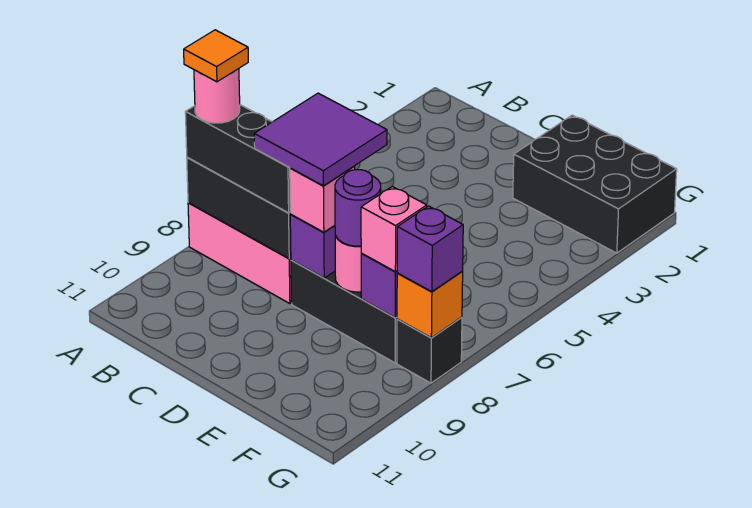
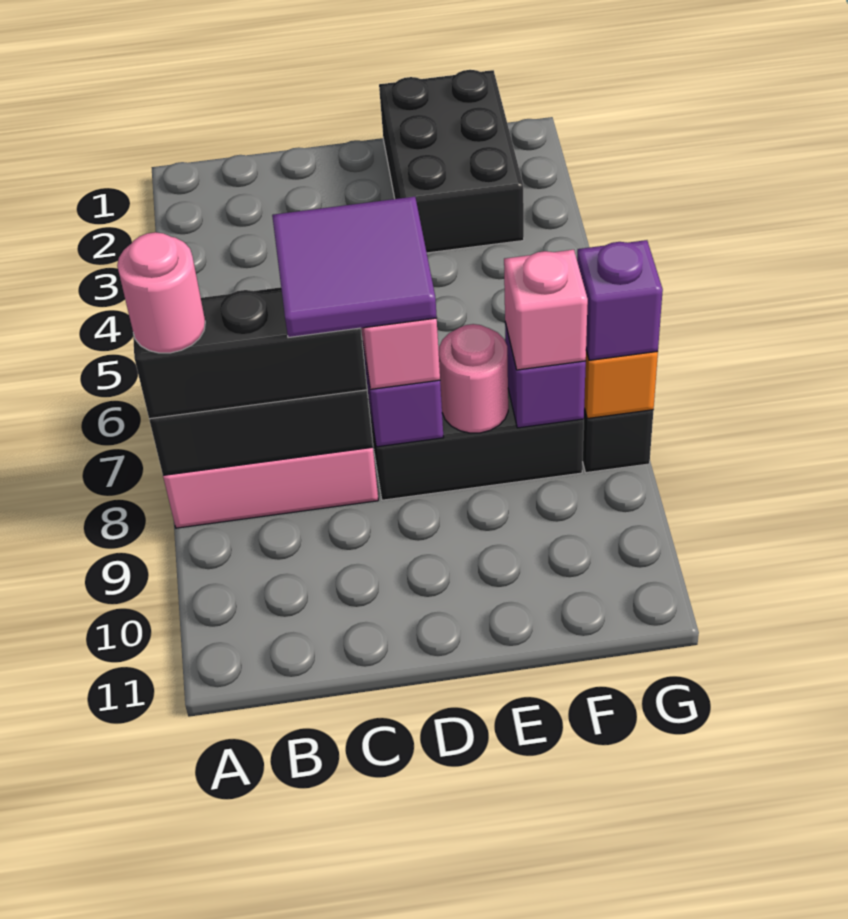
orange 1x1 tile [184,30,248,82] -> none
black 2x3 brick [513,115,677,253] -> black 2x3 brick turned to [379,70,524,253]
purple 1x1 round brick [335,170,381,246] -> none

